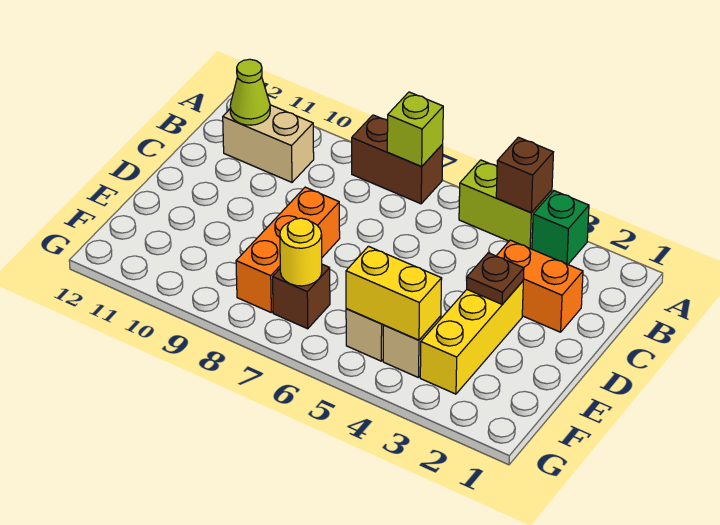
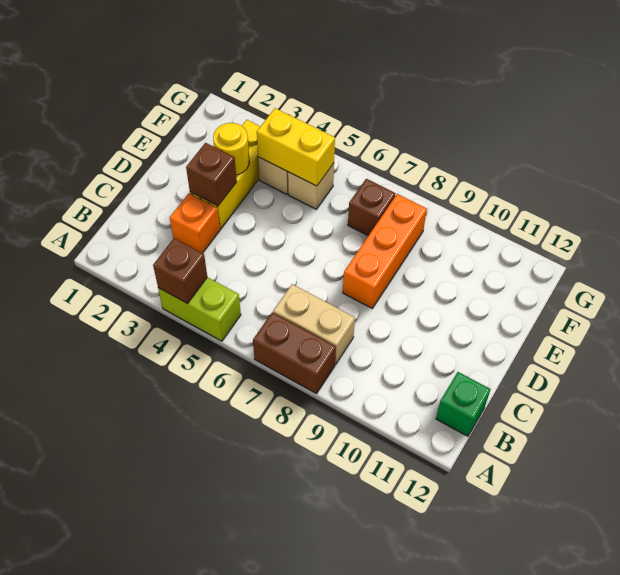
green 1x1 brick [532,191,589,264] -> green 1x1 brick moved to [436,372,491,436]
lime 1x1 brick [387,92,443,167] -> none
tan 1x2 brick [223,105,314,182] -> tan 1x2 brick moved to [273,284,355,364]
lime 1x1 cone [230,59,270,125] -> none
orange 1x2 brick [497,240,583,332] -> orange 1x1 brick [170,193,220,253]
brown 1x1 plate [467,253,524,304] -> brown 1x1 brick [186,143,237,206]
yellow 1x1 round brick [280,218,322,286] -> yellow 1x1 round brick moved to [213,123,249,175]

